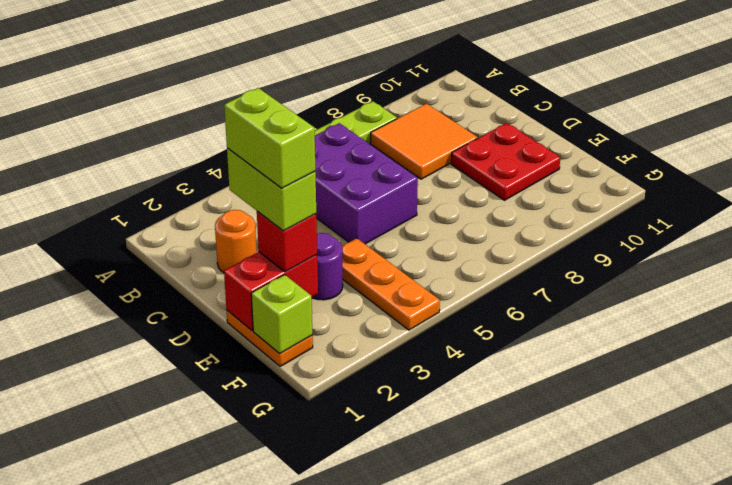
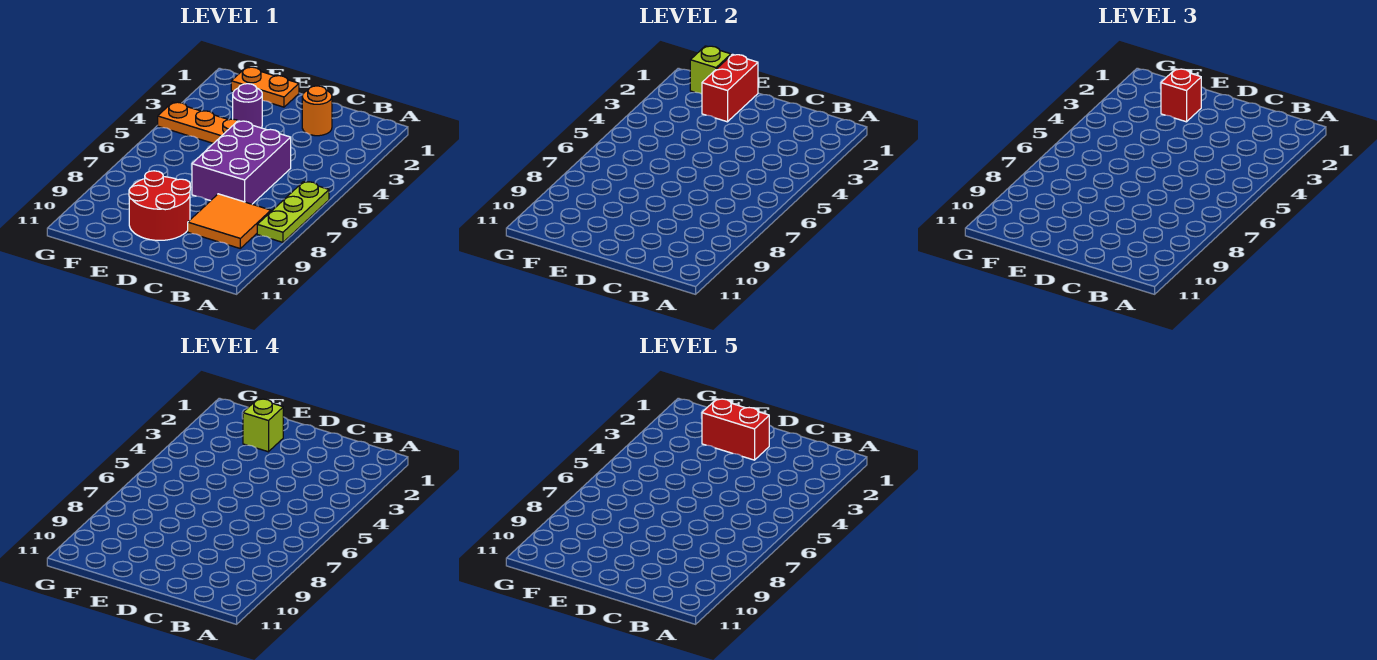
purple 2x3 brick [315,123,418,244] -> purple 2x3 brick turned to [192,121,291,204]
lime 1x2 brick [227,148,316,231] -> lime 1x1 brick [243,399,283,452]
lime 1x2 brick [224,88,315,188] -> red 1x2 brick [702,399,769,460]
red 2x2 plate [451,123,560,200] -> red 2x2 round brick [129,171,190,240]

